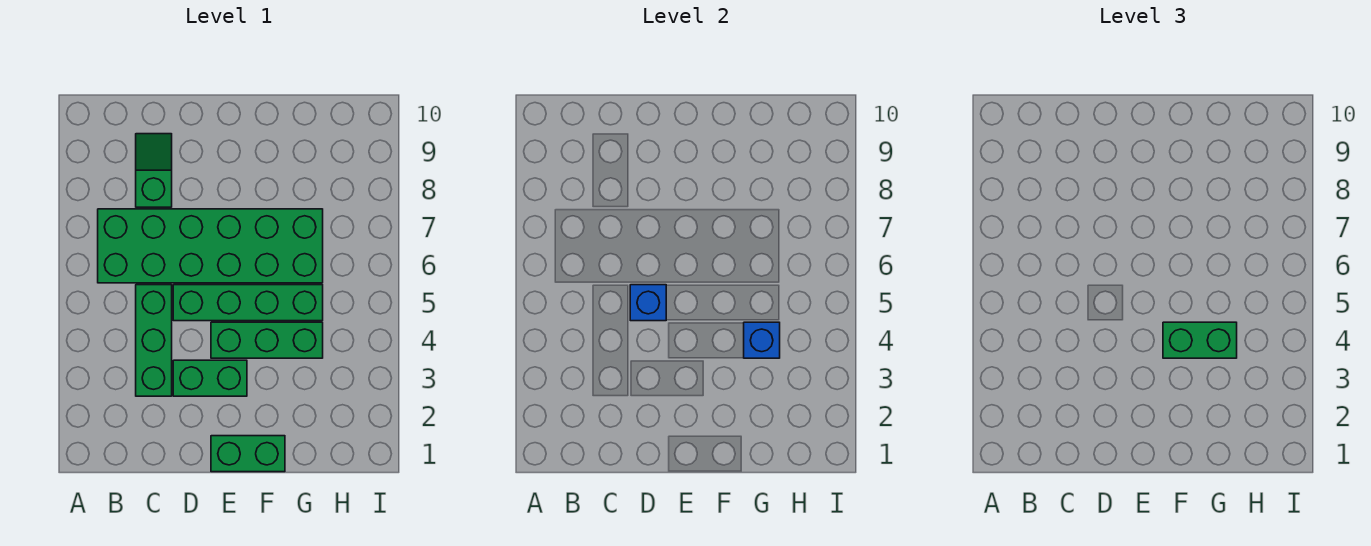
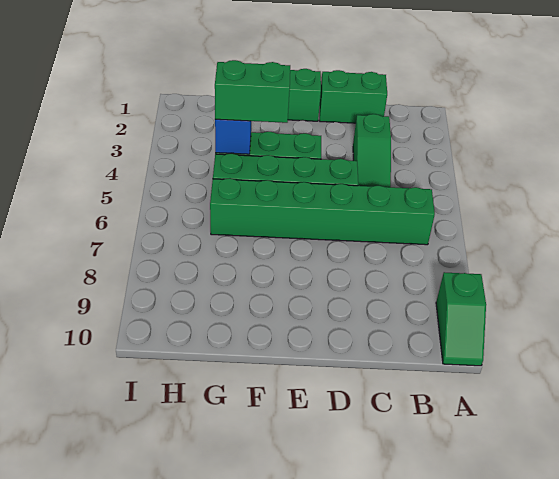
green 2x6 brick [98,209,323,283] -> green 1x6 brick [210,178,435,245]
green 1x3 brick [136,285,172,396] -> green 1x3 slope [353,114,391,187]
green 1x2 slope [136,134,172,207] -> green 1x2 slope moved to [436,272,486,366]
green 1x2 brick [173,360,247,396] -> green 1x2 brick moved to [320,70,387,123]
blue 1x1 brick [630,285,666,321] -> none

